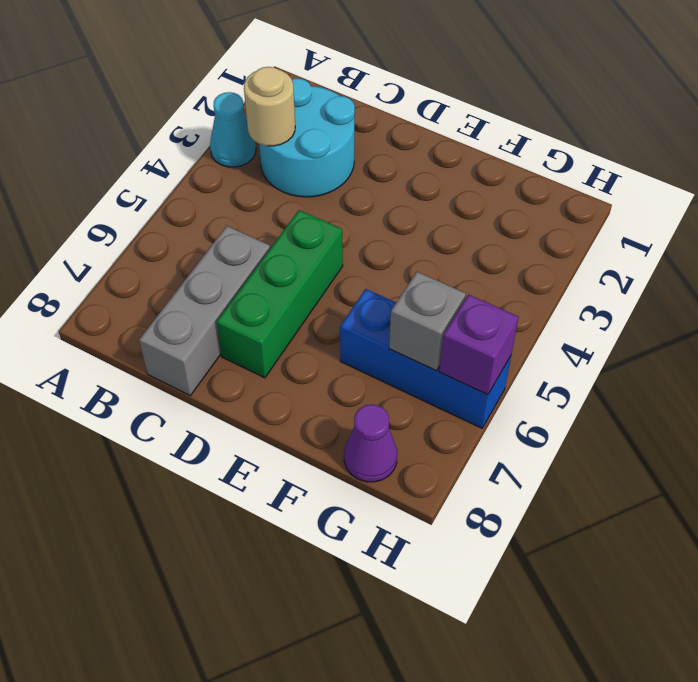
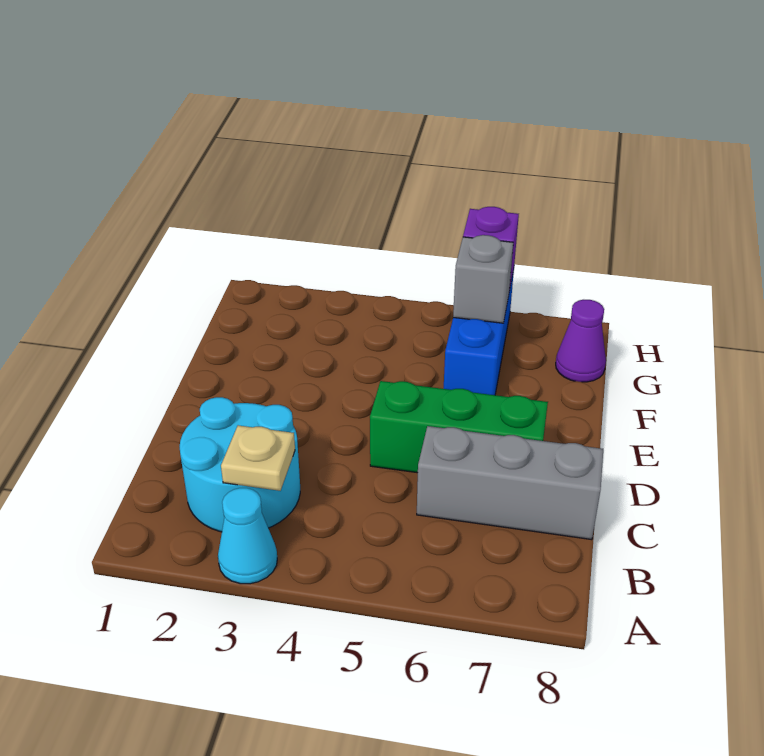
tan 1x1 round brick [244,67,295,146] -> tan 1x1 plate [221,425,295,491]

